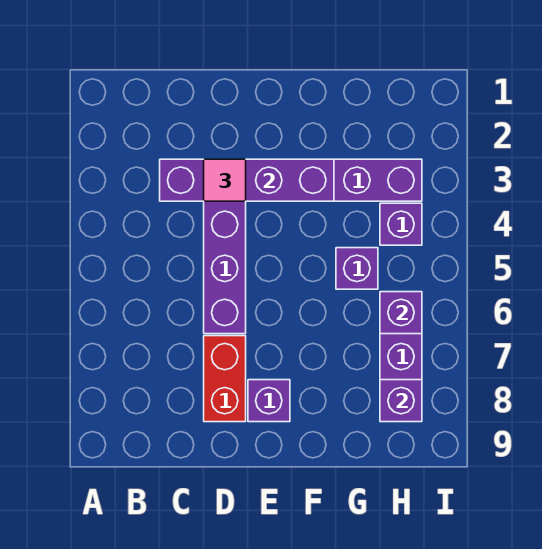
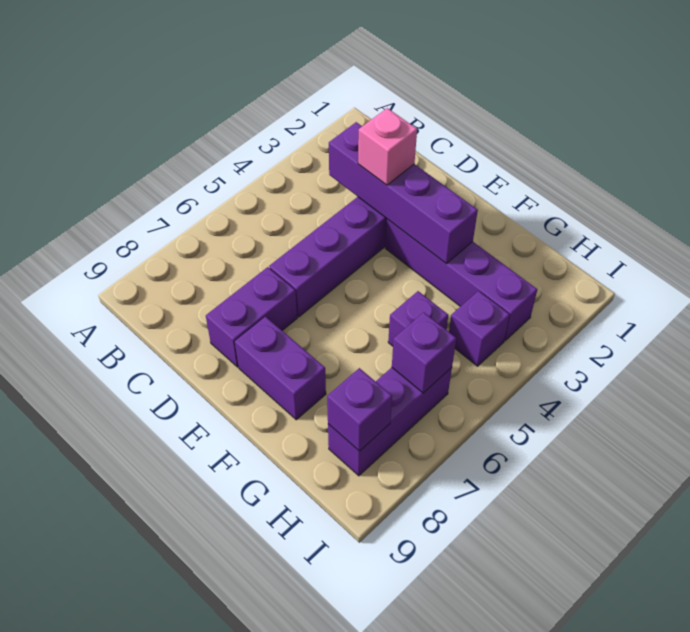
pink 1x1 tile [204,159,246,201] -> pink 1x1 brick [358,108,417,185]
red 1x2 brick [204,336,246,422] -> purple 1x2 brick [206,267,297,367]
purple 1x1 brick [248,380,290,422] -> purple 1x2 brick [235,317,326,420]

